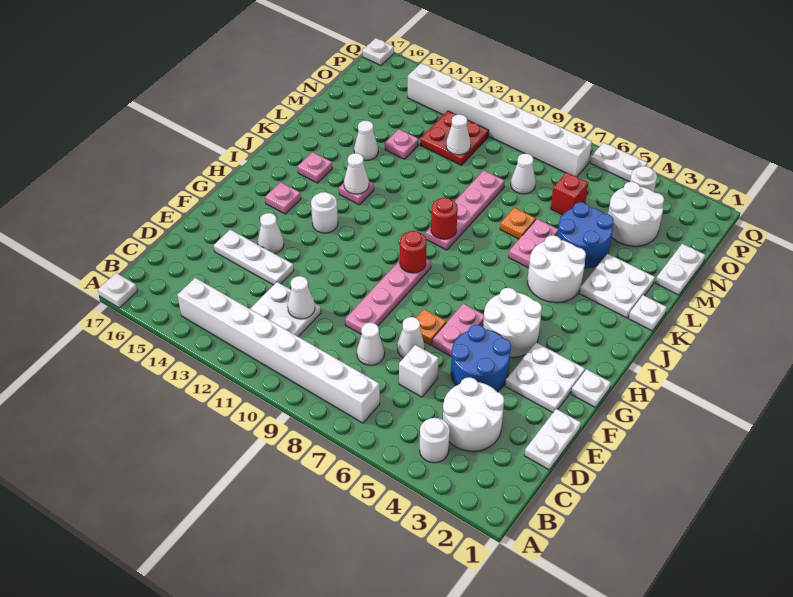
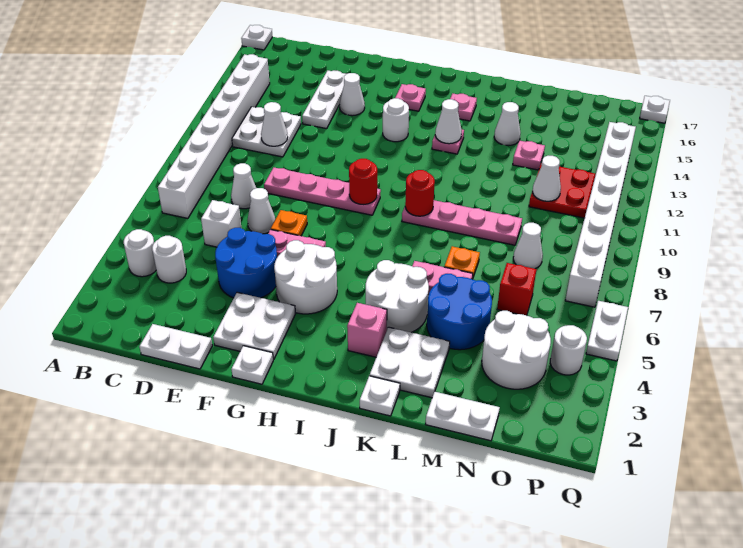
white 2x2 round brick [443,377,504,451] -> white 1x1 round brick [152,236,186,283]
none -> pink 1x1 brick [347,303,387,357]

